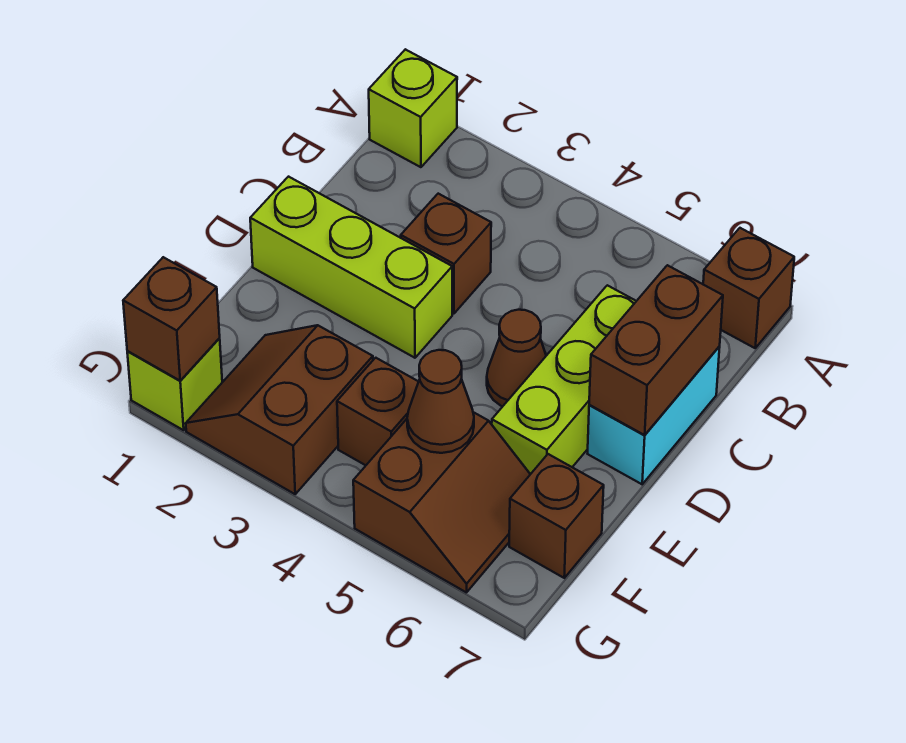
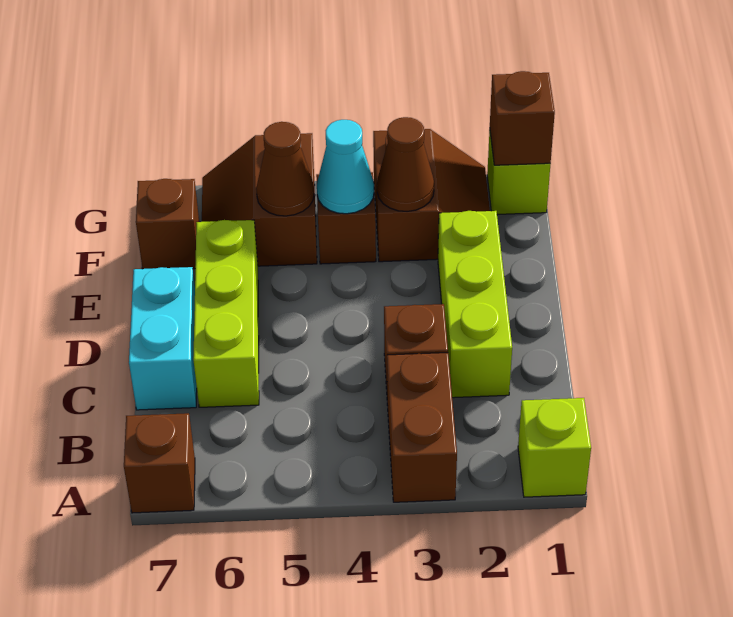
brown 1x2 brick [589,265,723,435] -> brown 1x2 brick moved to [387,353,457,502]
lime 1x3 brick [250,177,452,358] -> lime 1x3 brick turned to [438,211,512,398]
brown 1x1 cone [487,310,546,406] -> brown 1x1 cone moved to [377,117,434,211]
none -> cyan 1x1 cone [317,120,374,214]

